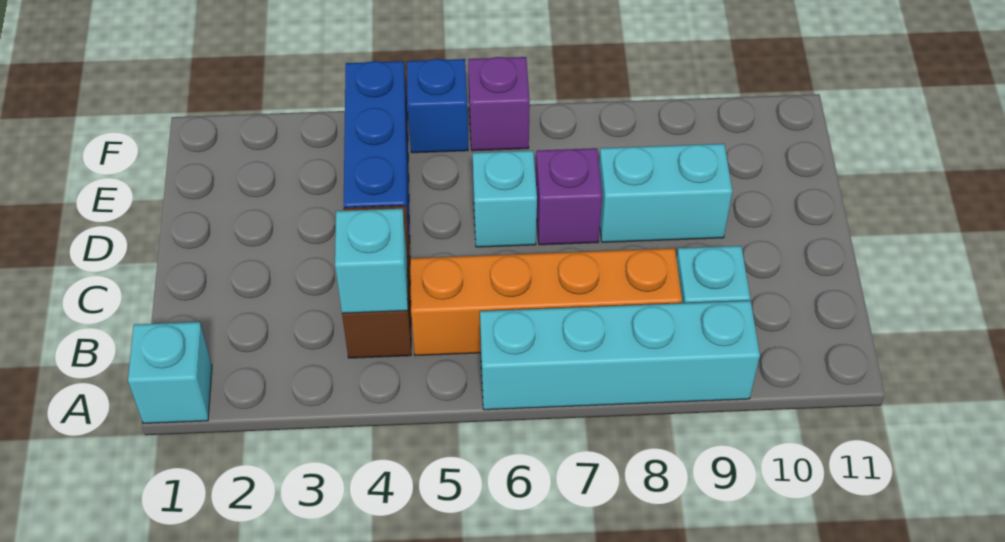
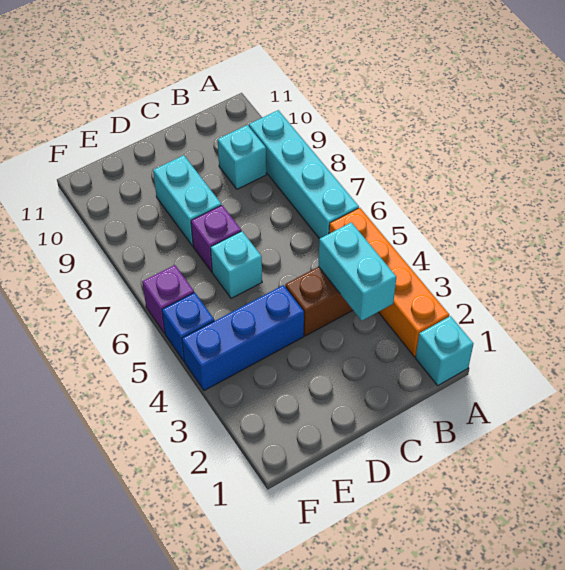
cyan 1x1 brick [335,209,408,313] -> cyan 1x2 brick [318,222,396,321]
orange 1x4 brick [410,248,682,356] -> orange 1x4 brick moved to [329,208,449,357]

